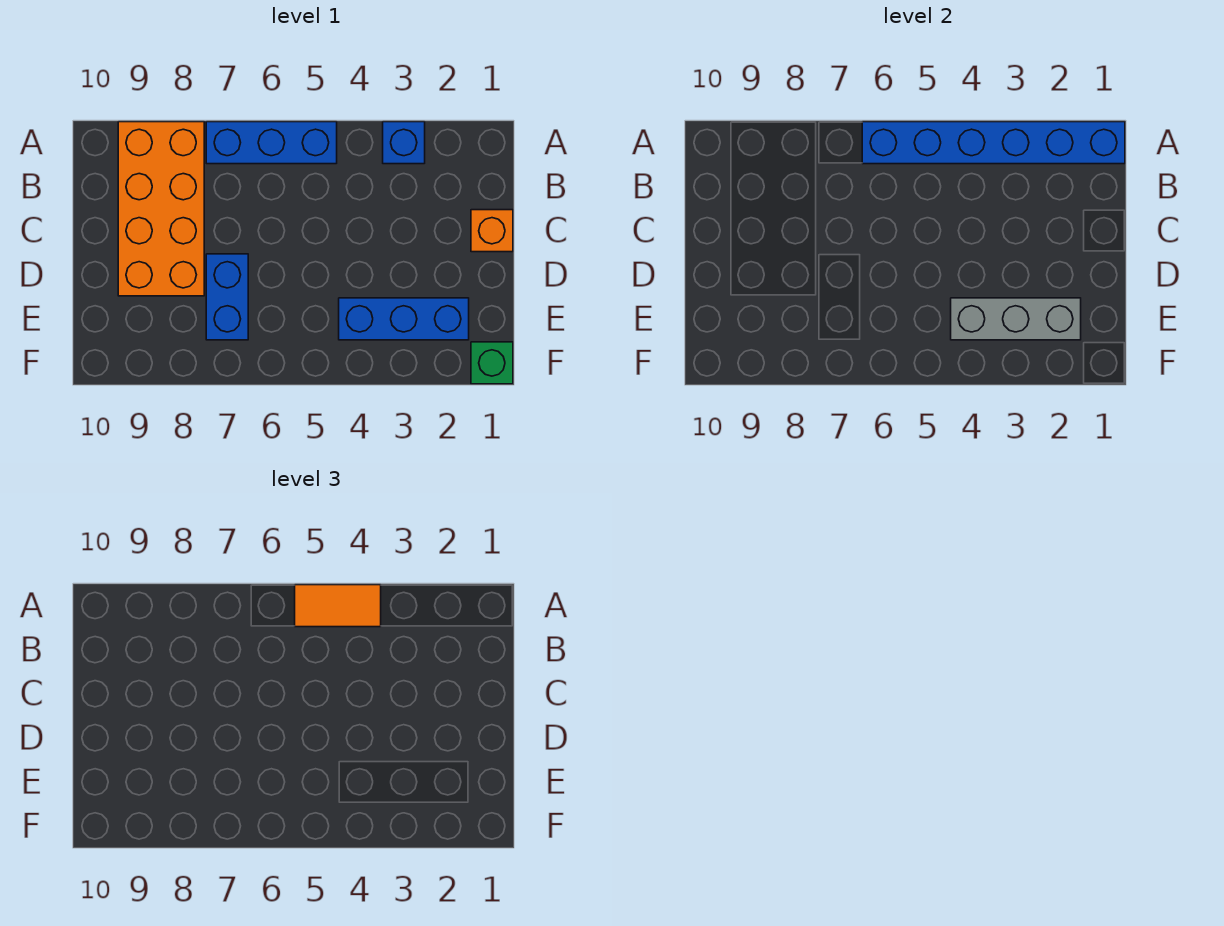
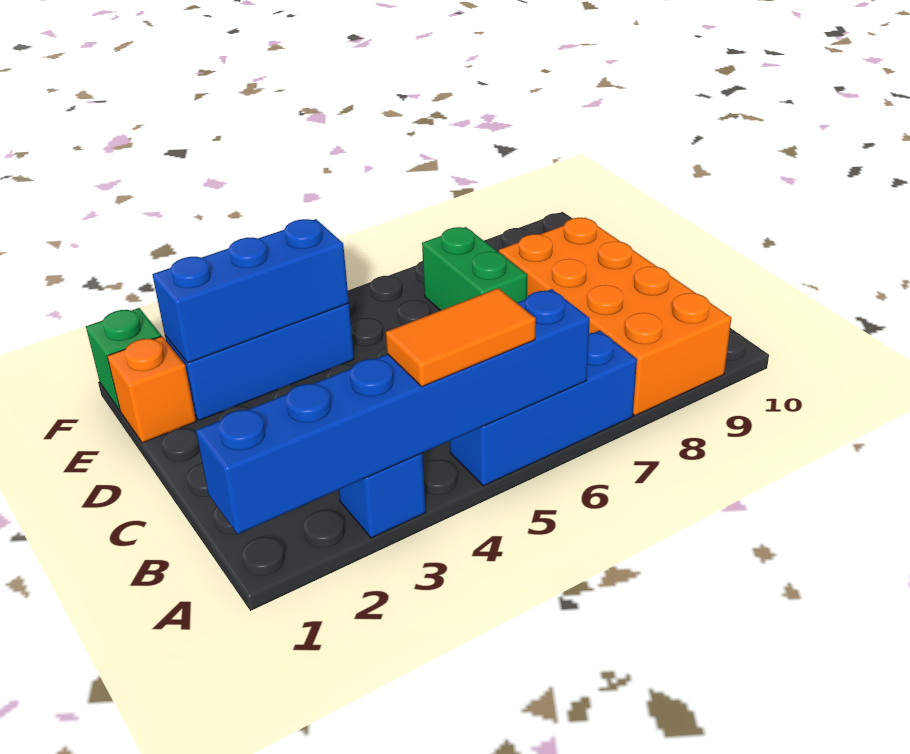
orange 1x1 brick [471,210,513,252] -> orange 1x1 brick moved to [107,336,196,443]
blue 1x2 brick [206,254,248,340] -> green 1x2 brick [422,227,527,310]
grey 1x3 brick [951,298,1081,340] -> blue 1x3 brick [152,219,349,363]

